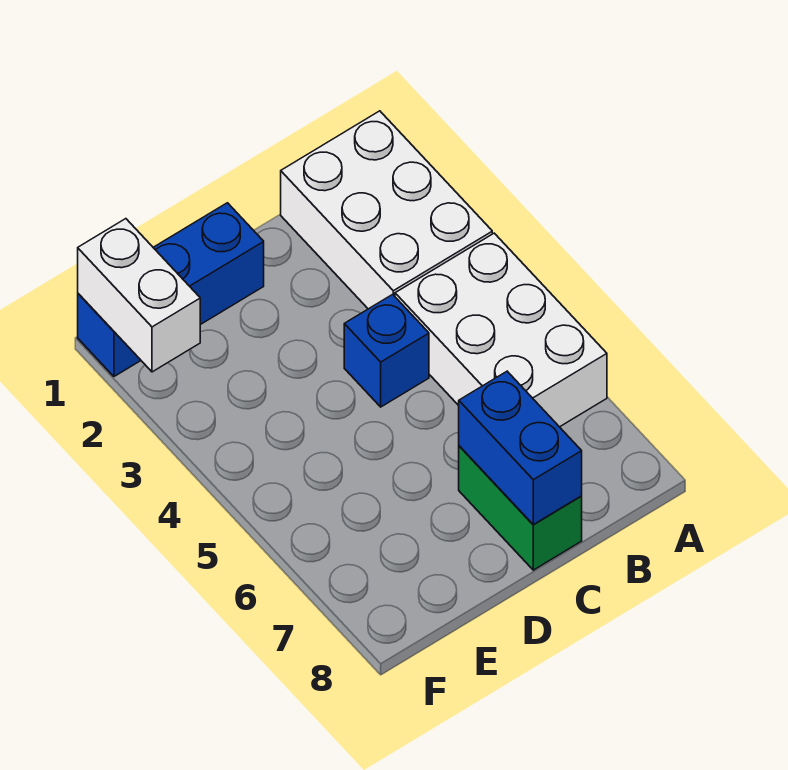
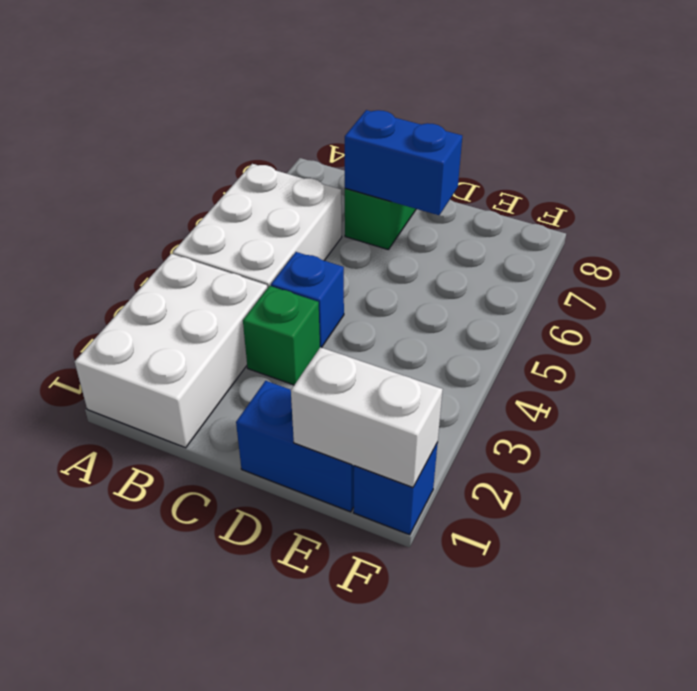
none -> green 1x1 brick [243,286,320,385]
blue 1x2 brick [459,371,582,525] -> blue 1x2 brick turned to [345,110,462,215]
white 1x2 brick [78,219,200,372] -> white 1x2 brick turned to [291,347,443,487]

